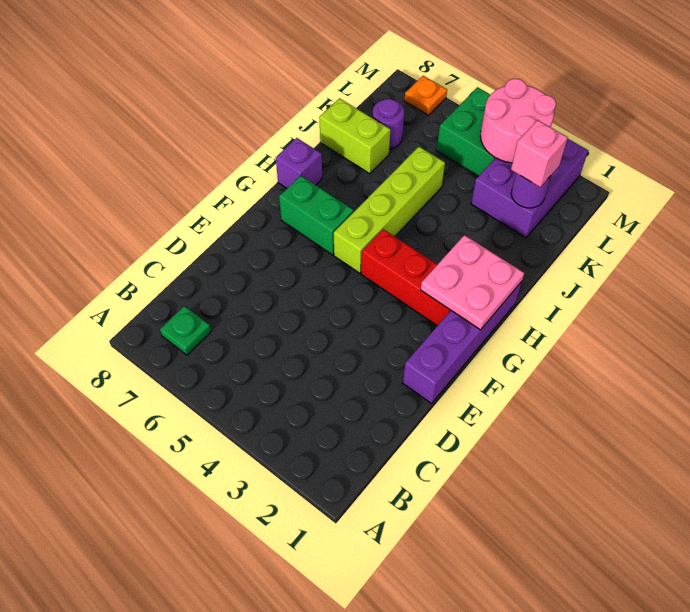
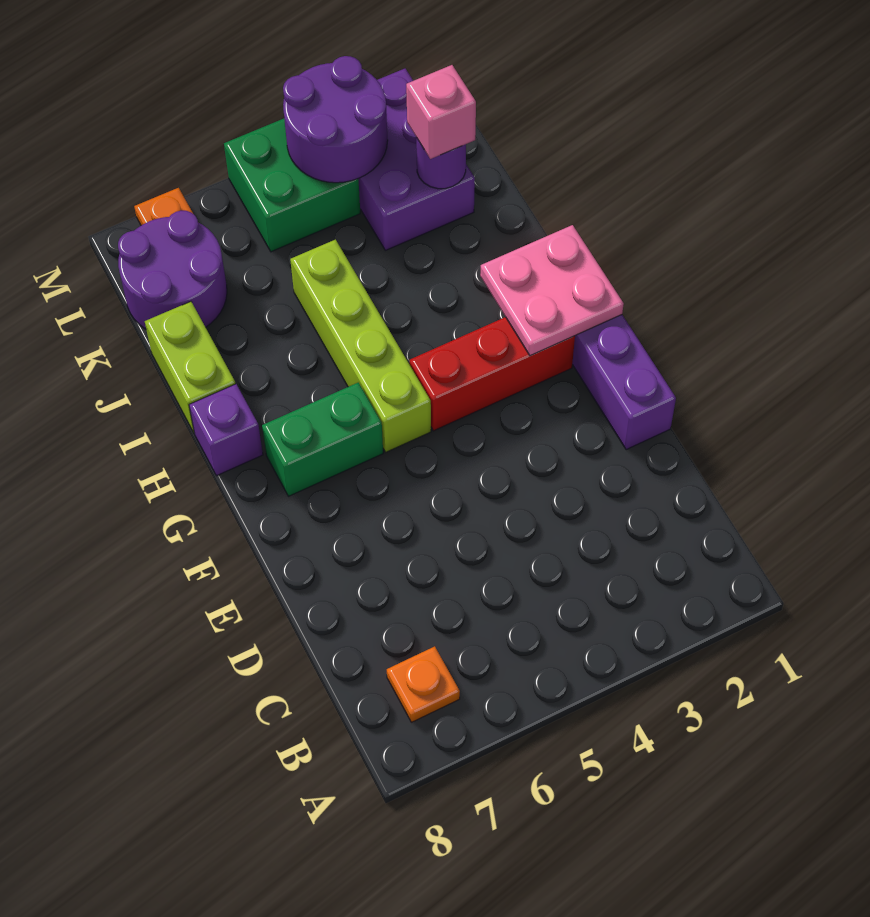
green 1x1 plate [160,306,211,355] -> orange 1x1 plate [387,646,460,722]
lime 1x2 brick [319,98,390,174] -> lime 1x2 brick turned to [145,302,235,434]
purple 1x1 round brick [372,99,404,149] -> purple 2x2 round brick [118,211,227,329]
pink 2x2 round brick [480,79,556,163] -> purple 2x2 round brick [283,56,388,183]

